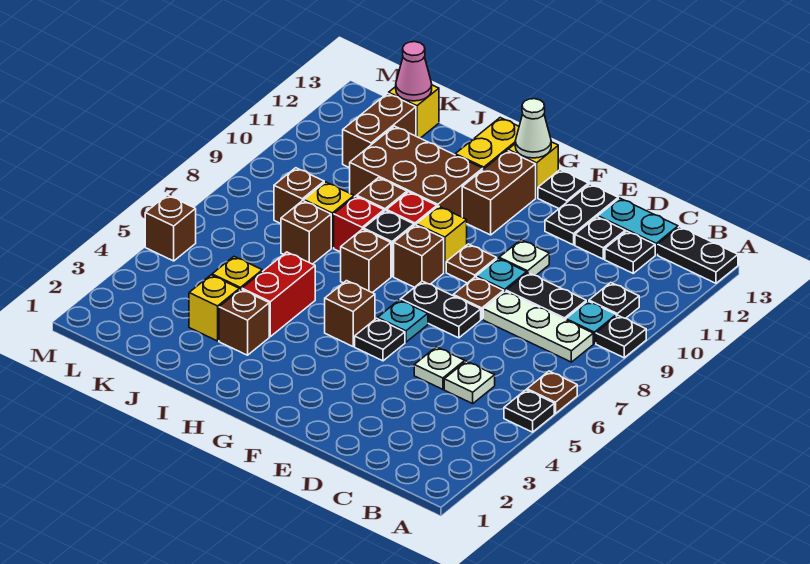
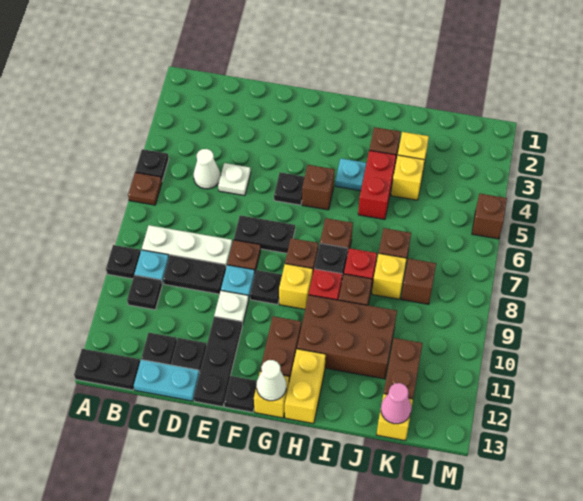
white 1x1 plate [444,361,495,404] -> white 1x1 cone [194,149,221,189]
black 1x2 plate [545,184,618,245] -> black 1x3 plate [194,317,242,407]
cyan 1x1 plate [378,300,428,342] -> cyan 1x1 plate moved to [335,158,367,191]
brown 1x1 plate [446,244,497,283] -> black 1x1 plate [250,270,282,305]

